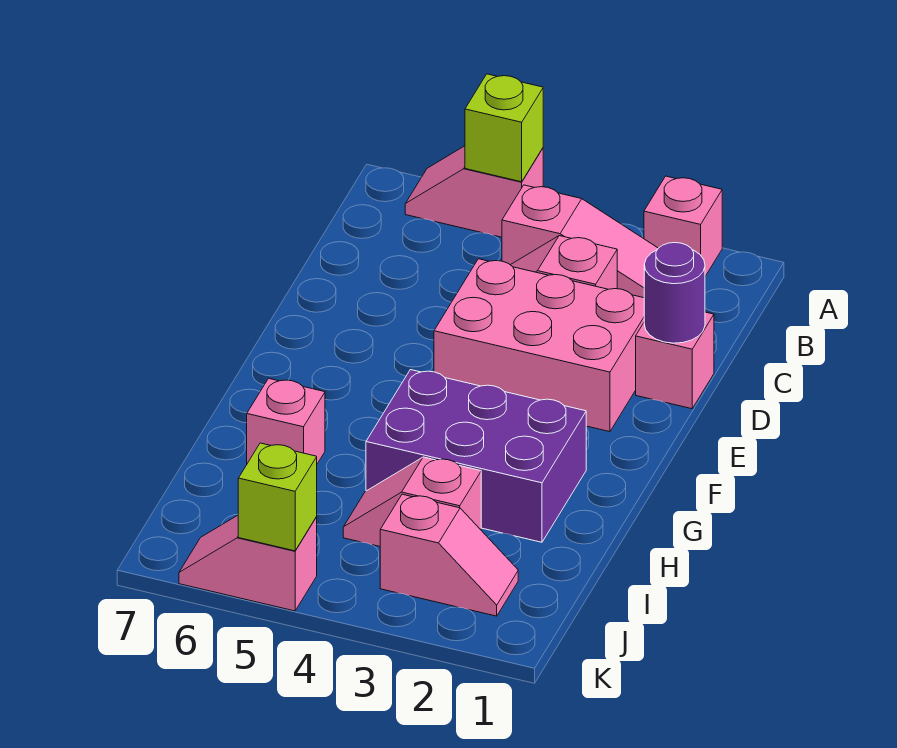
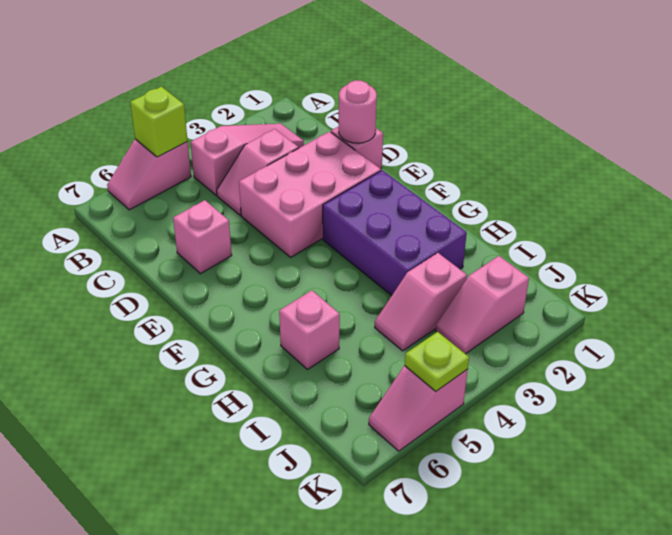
pink 1x1 brick [644,176,722,276] -> pink 1x1 brick moved to [173,200,232,274]
purple 1x1 round brick [644,243,705,343] -> pink 1x1 round brick [339,80,377,143]
purple 2x3 brick [366,370,586,542] -> purple 2x3 brick turned to [323,170,467,295]
pink 1x2 slope [380,494,518,616] -> pink 1x2 slope turned to [436,256,529,354]
lime 1x1 brick [238,443,317,551] -> lime 1x1 plate [405,332,469,391]

